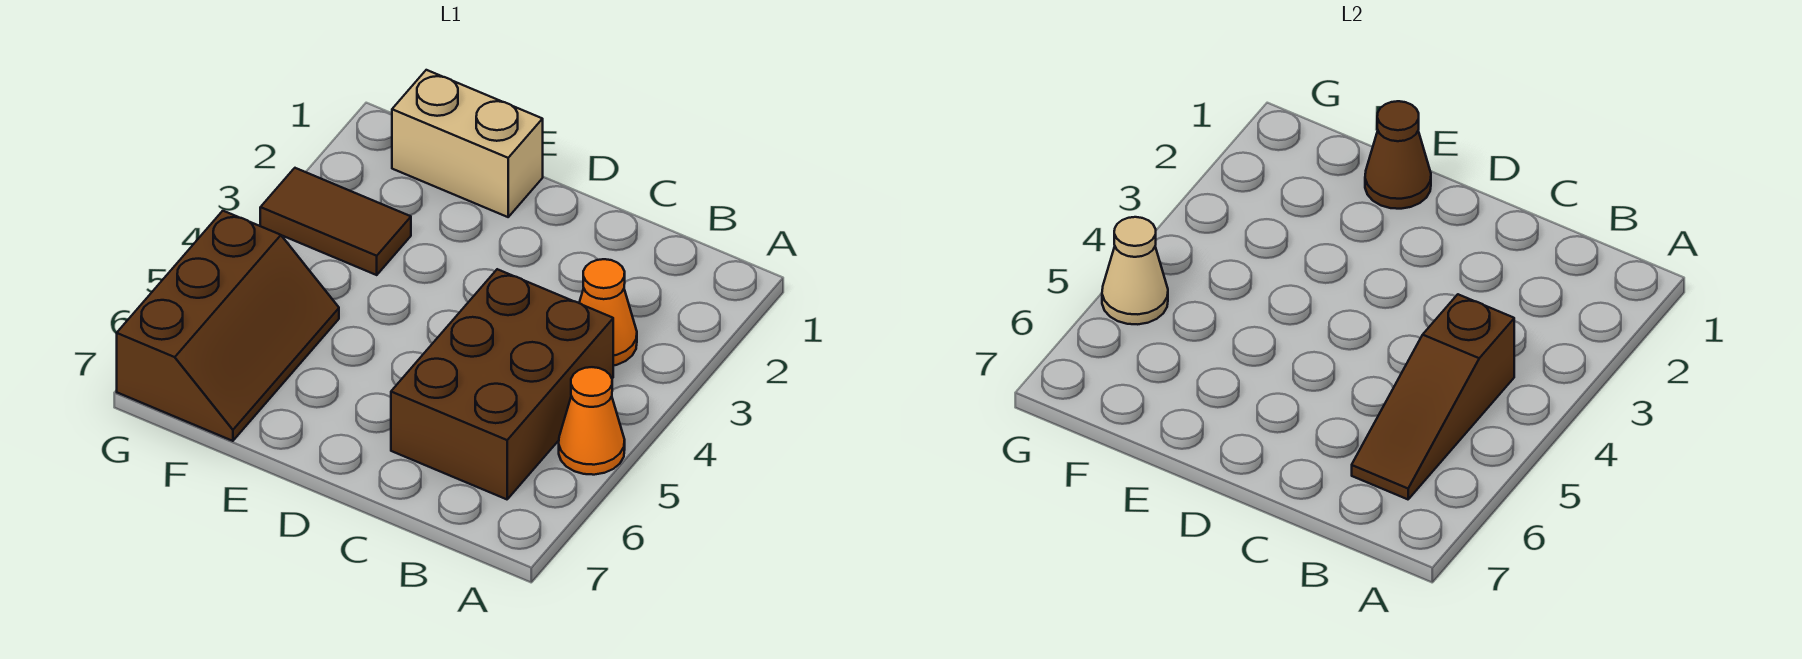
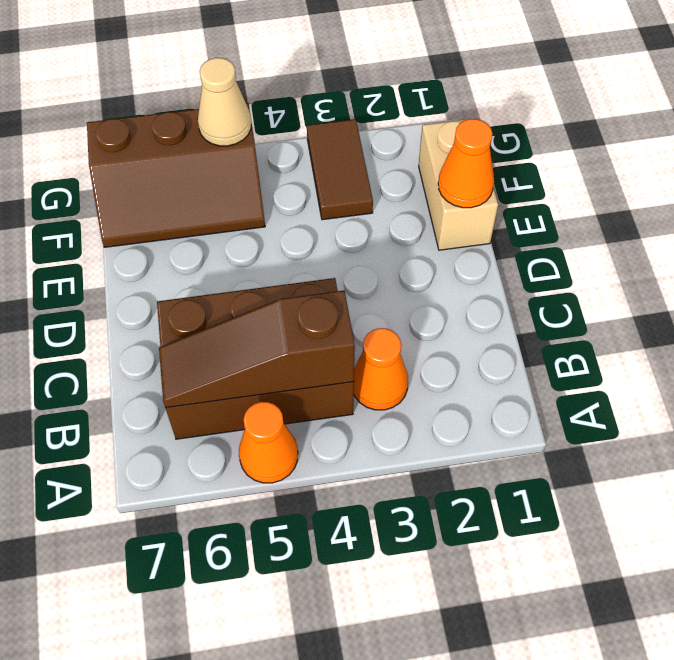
brown 1x1 cone [1365,101,1431,209] -> orange 1x1 cone [438,119,494,208]

